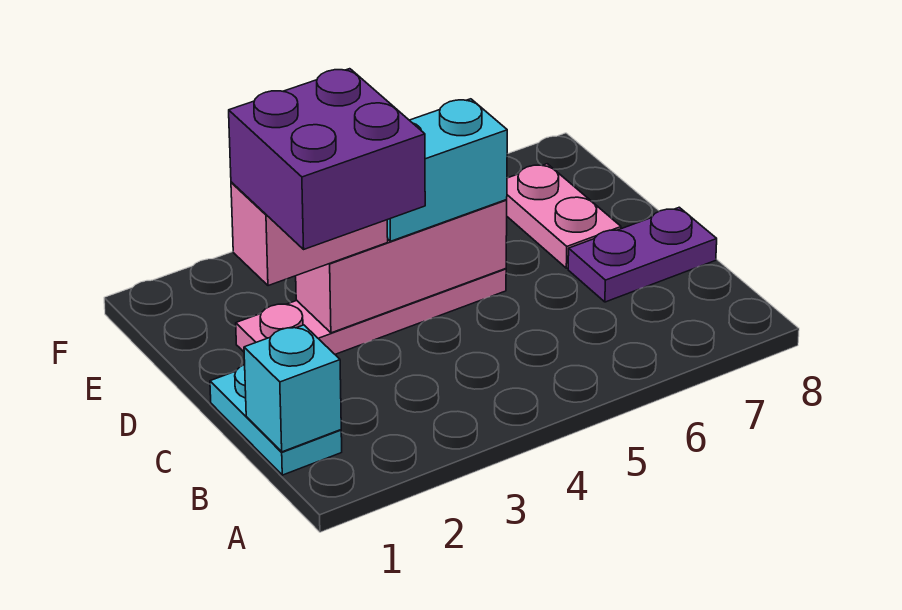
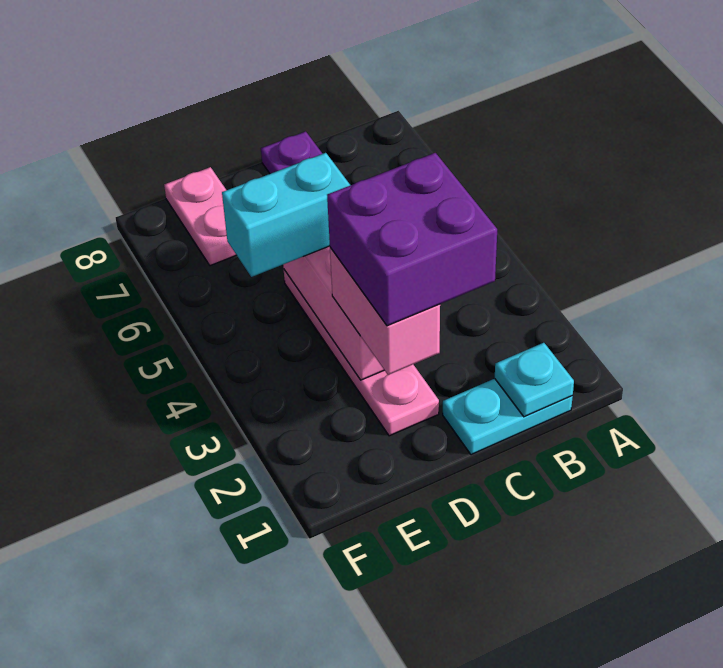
cyan 1x1 brick [244,325,341,452] -> cyan 1x1 plate [495,343,574,417]
cyan 1x2 brick [387,99,507,241] -> cyan 1x2 brick turned to [222,153,350,277]
pink 1x2 plate [507,164,621,268] -> pink 1x2 plate turned to [164,167,236,266]

